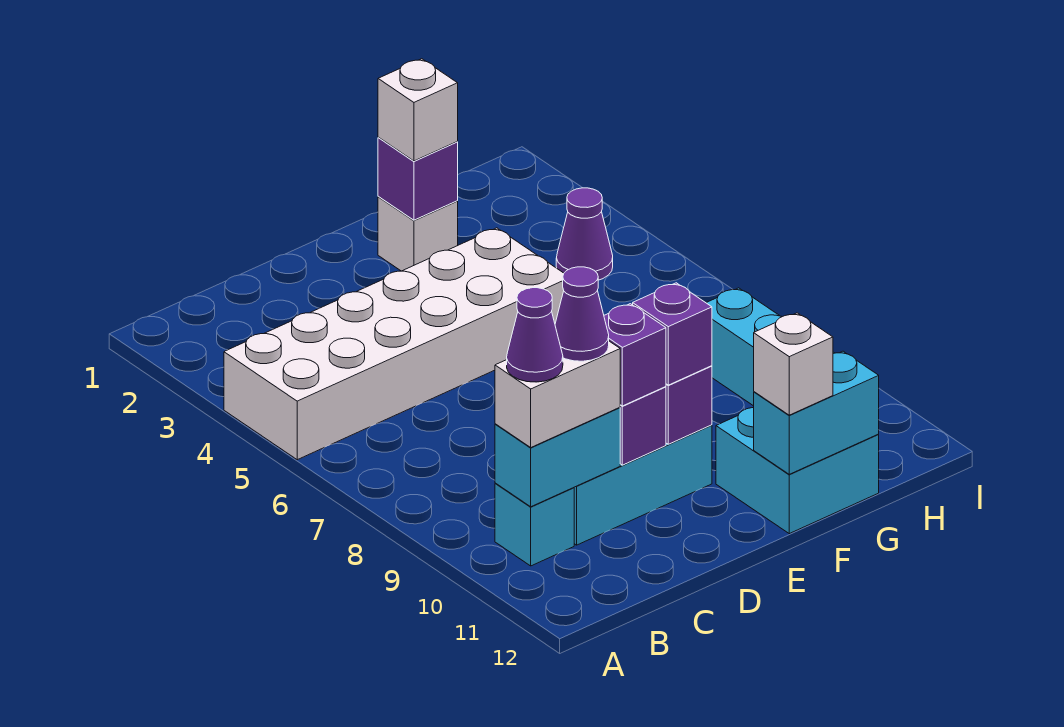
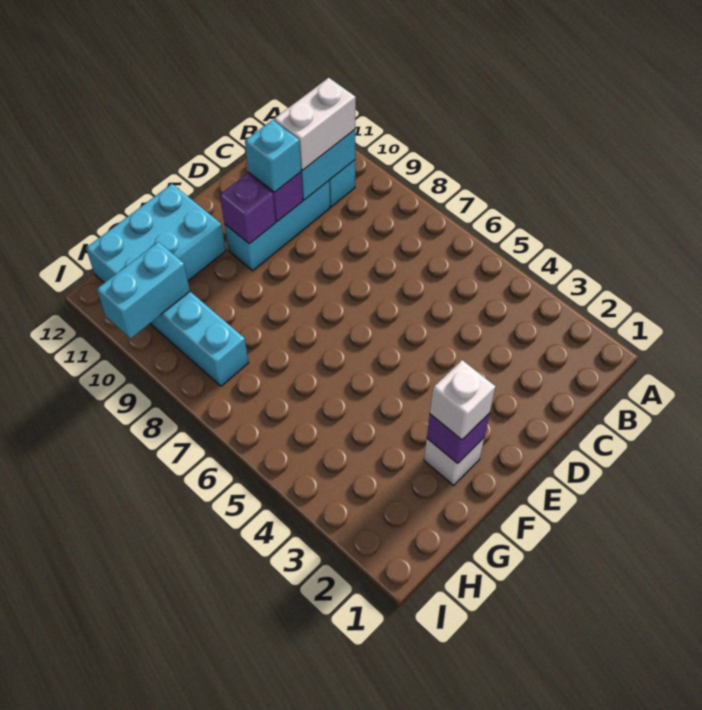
white 2x6 brick [224,228,564,460] -> none
purple 1x1 cone [507,288,563,382] -> none
purple 1x1 cone [555,267,609,361] -> none
purple 1x1 brick [604,304,666,406] -> cyan 1x1 brick [245,120,301,192]
purple 1x1 brick [633,283,712,385] -> none
cyan 2x2 brick [716,408,879,534] -> cyan 2x3 brick [86,184,226,283]
cyan 1x2 brick [754,351,879,474] -> cyan 1x2 brick moved to [97,242,190,338]
white 1x1 brick [754,313,833,415] -> none
purple 1x1 cone [556,188,613,280] -> none

